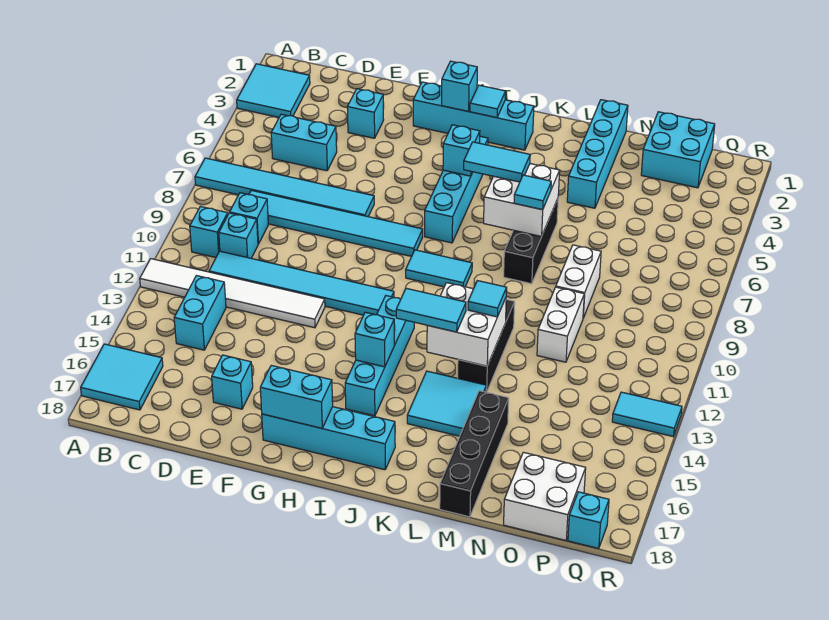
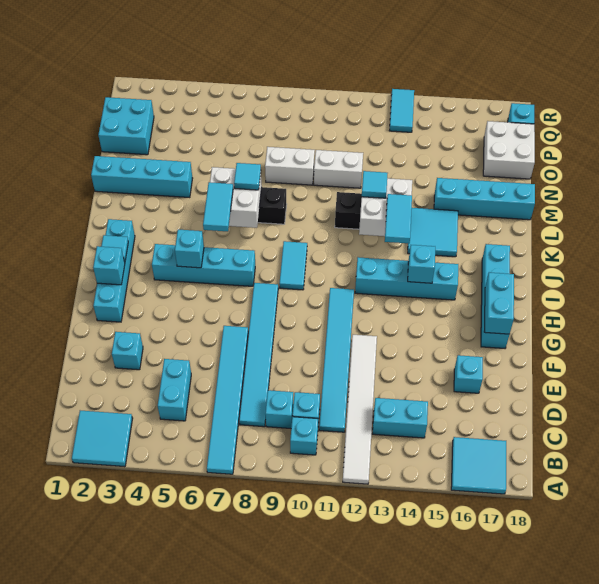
black 1x4 brick [440,391,509,517] -> cyan 1x4 brick [434,178,535,220]

